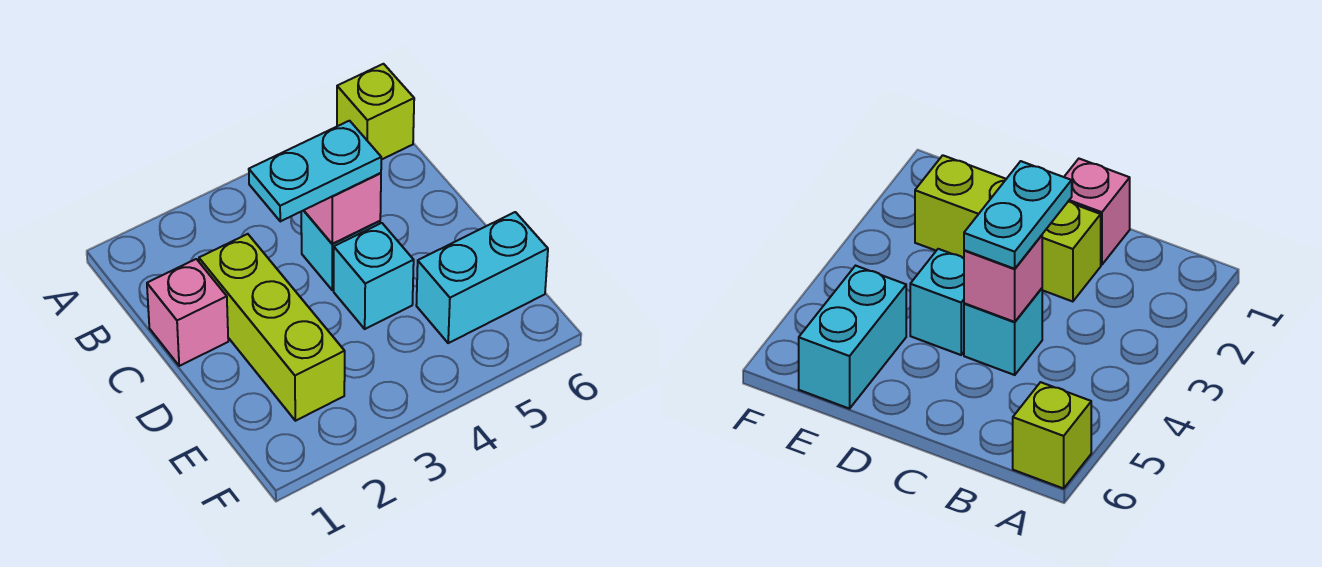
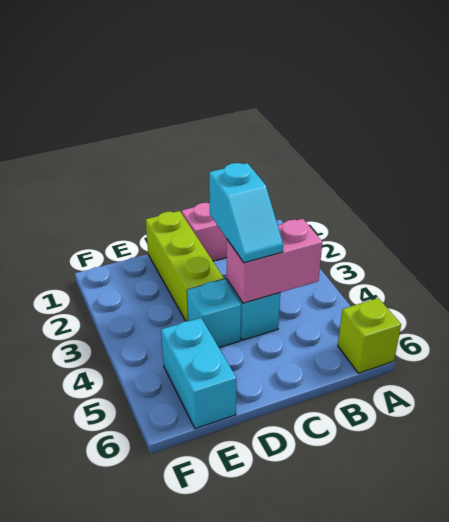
lime 1x3 brick [199,234,345,421] -> lime 1x3 brick turned to [146,211,224,321]
cyan 1x2 plate [249,121,381,221] -> cyan 1x2 slope [209,163,283,263]
pink 1x1 brick [304,173,381,244] -> pink 1x2 brick [226,219,322,303]

